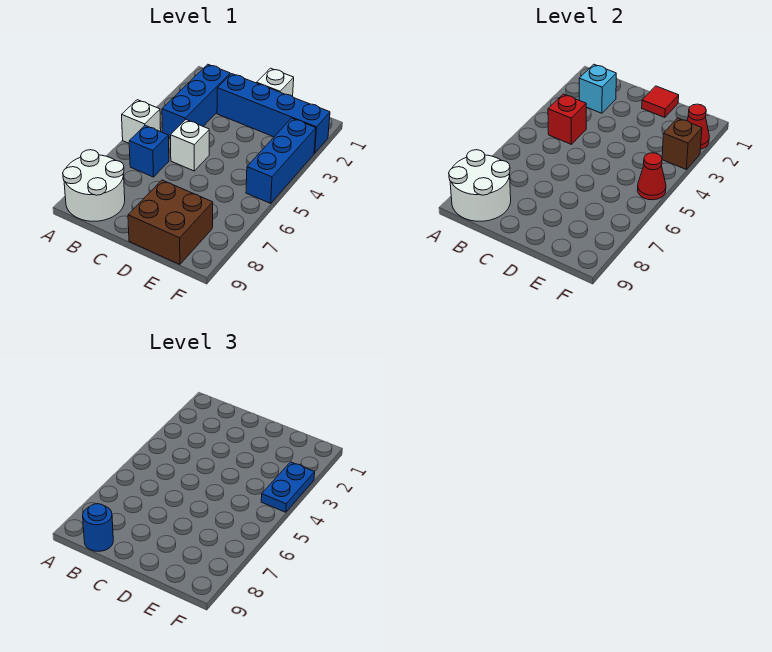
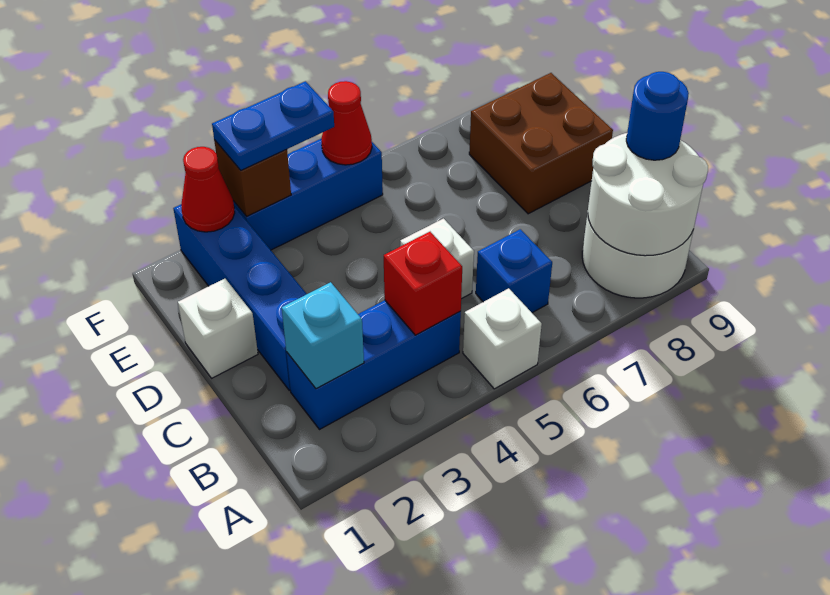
red 1x1 tile [642,86,679,118] -> none

